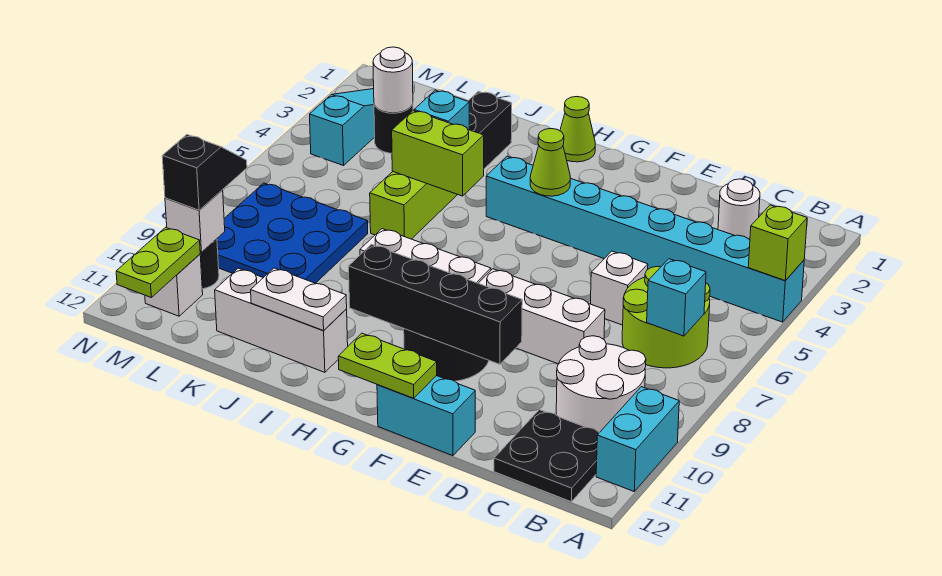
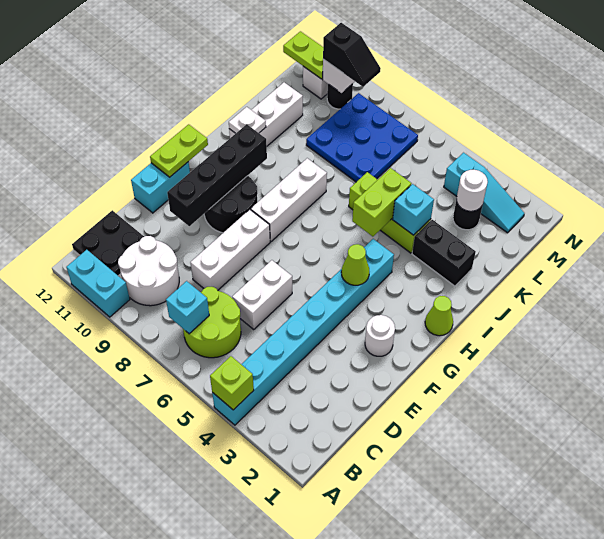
white 1x1 round brick [718,179,760,240] -> white 1x1 round brick moved to [365,315,395,356]
white 1x1 brick [591,251,648,325] -> white 1x2 brick [232,260,292,329]
white 1x2 plate [251,268,347,331] -> white 1x1 plate [229,107,266,133]

